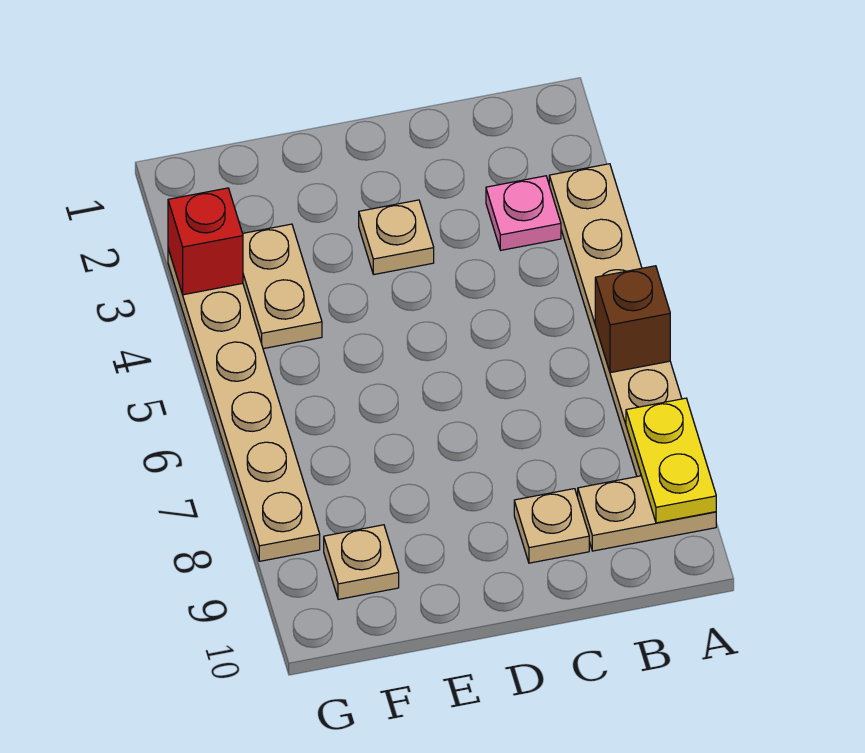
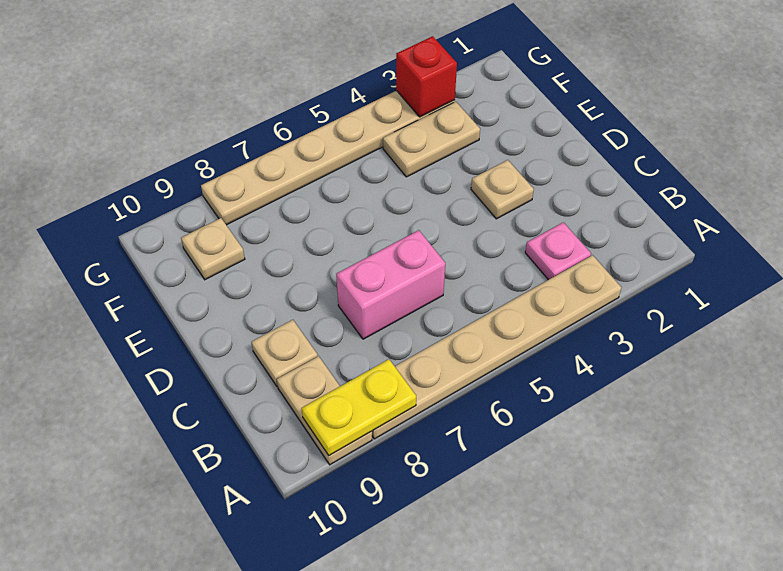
brown 1x1 brick [595,266,670,373] -> none
none -> pink 1x2 brick [336,230,445,339]

